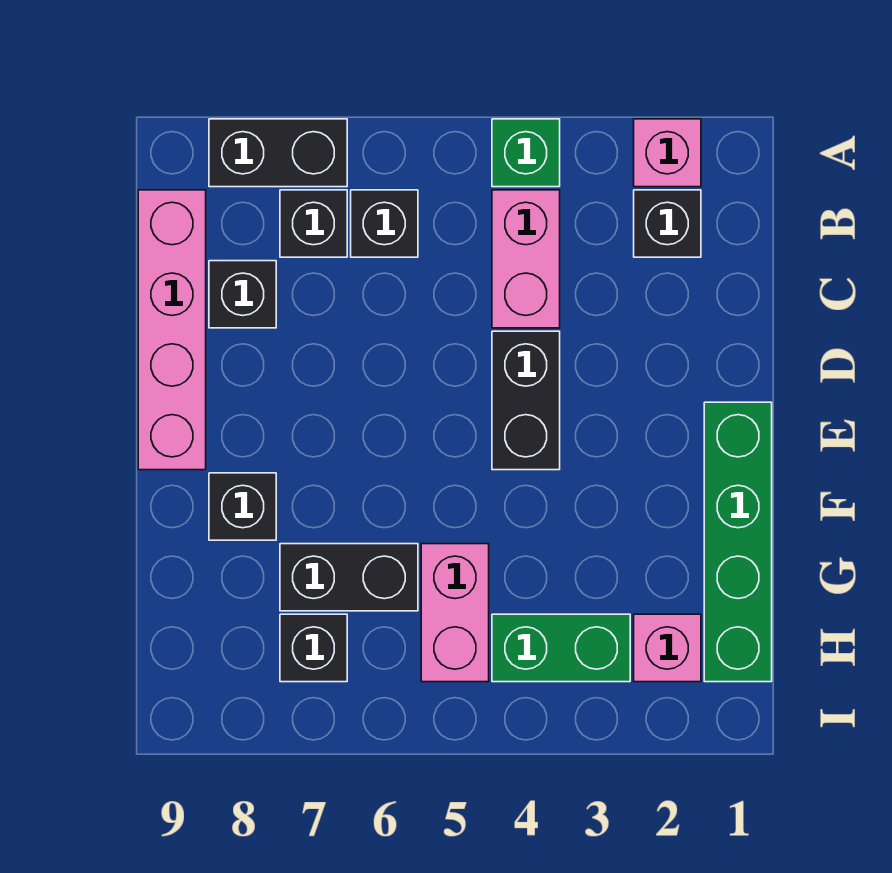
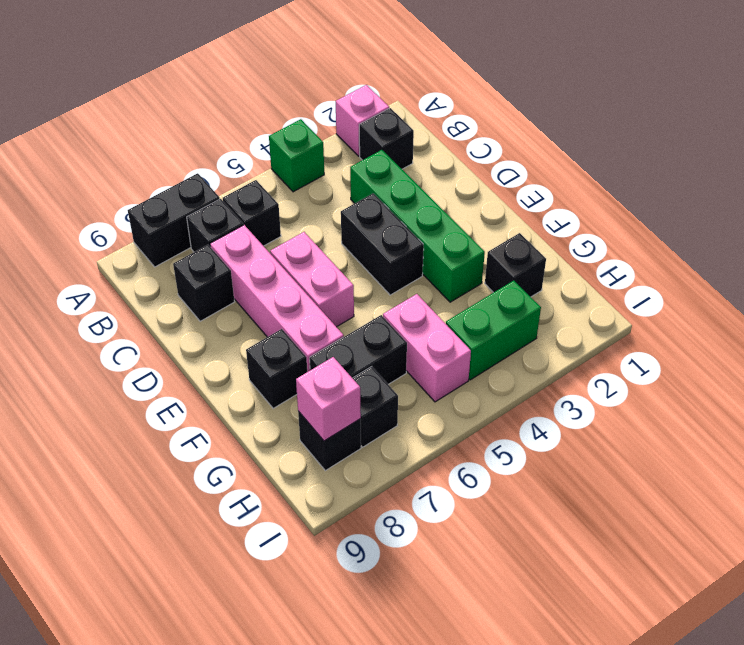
pink 1x2 brick [492,190,560,328] -> pink 1x2 brick moved to [270,232,354,327]
pink 1x4 brick [138,190,206,470] -> pink 1x4 brick moved to [210,225,344,372]
green 1x4 brick [704,402,772,682] -> green 1x4 brick moved to [350,150,485,302]
none -> black 1x1 brick [485,233,546,297]
pink 1x1 brick [634,614,701,682] -> pink 1x1 brick moved to [296,357,361,441]
none -> black 1x1 brick [298,411,361,471]

